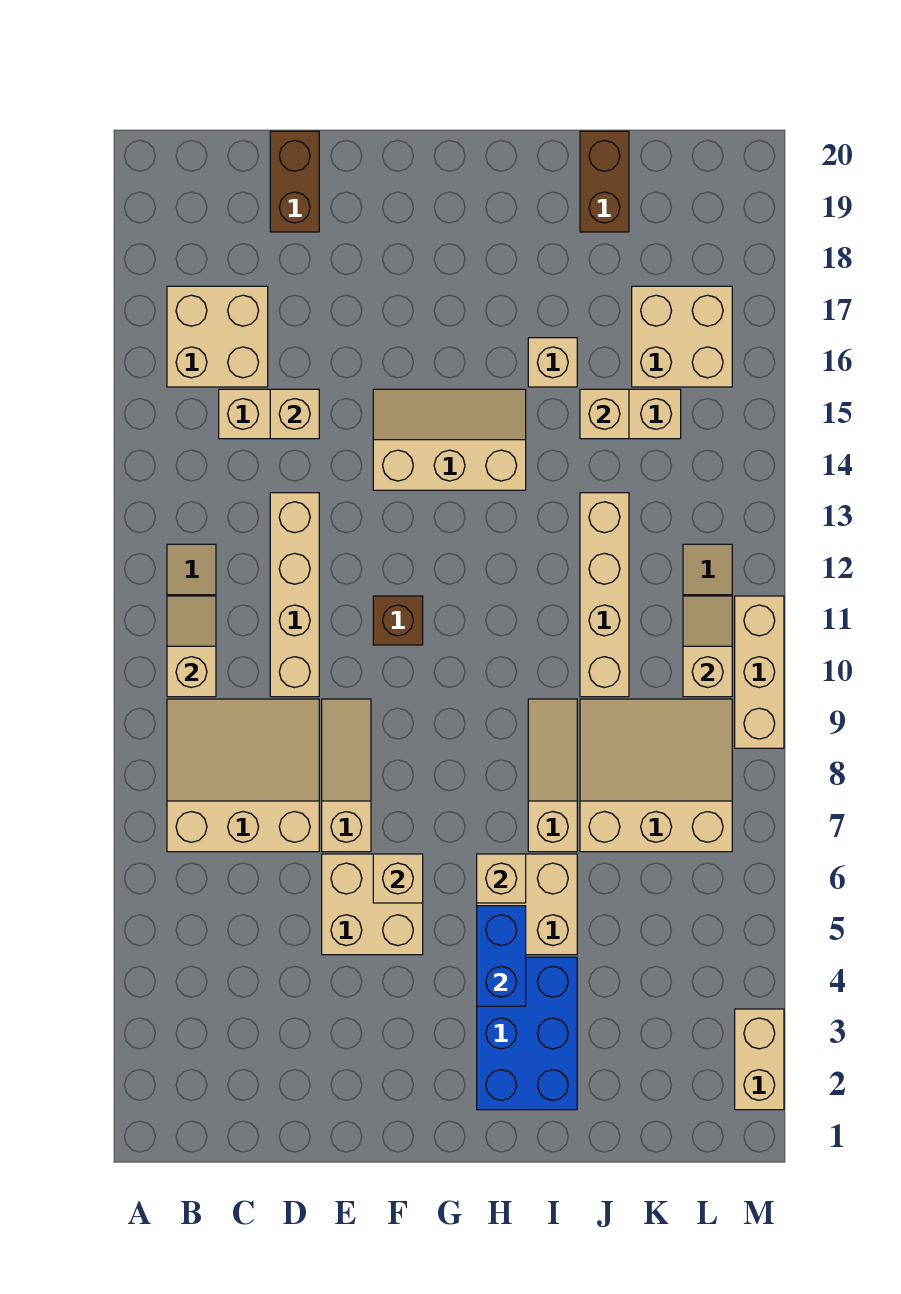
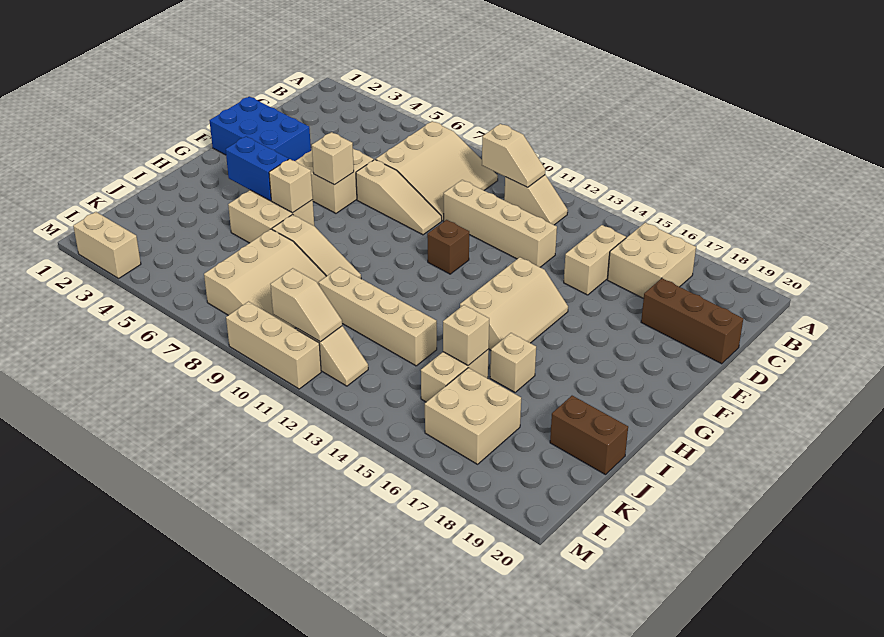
tan 1x1 brick [270,389,319,439] -> none
brown 1x2 brick [270,131,319,232] -> brown 1x3 brick [641,278,743,364]
blue 2x3 brick [477,957,577,1110] -> blue 2x3 brick moved to [209,97,311,161]

